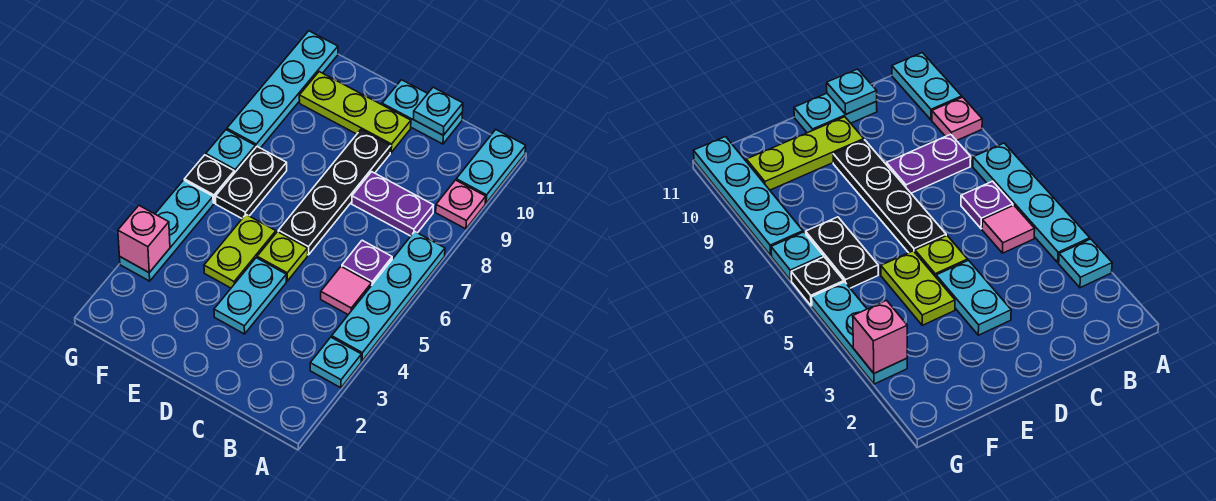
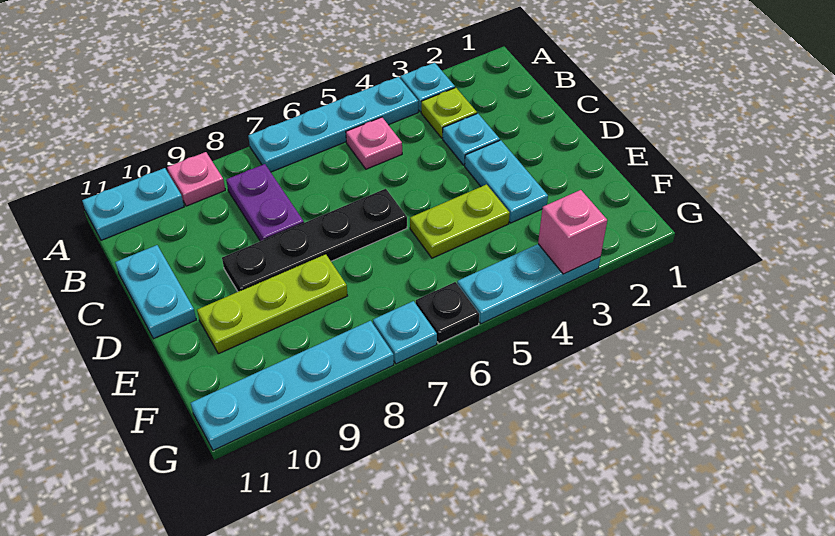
pink 1x1 tile [321,267,371,315] -> pink 1x1 plate [346,117,402,169]
purple 1x1 plate [342,240,392,286] -> none
cyan 1x1 plate [413,87,463,135] -> cyan 1x1 plate moved to [443,113,500,165]
cyan 1x2 plate [214,258,286,334] -> cyan 1x2 plate turned to [465,140,548,223]
lime 1x1 plate [257,232,308,281] -> lime 1x1 plate moved to [421,88,477,138]
lime 1x3 plate [299,72,411,152] -> lime 1x3 plate turned to [197,254,348,354]
black 1x2 plate [216,147,287,218] -> none

